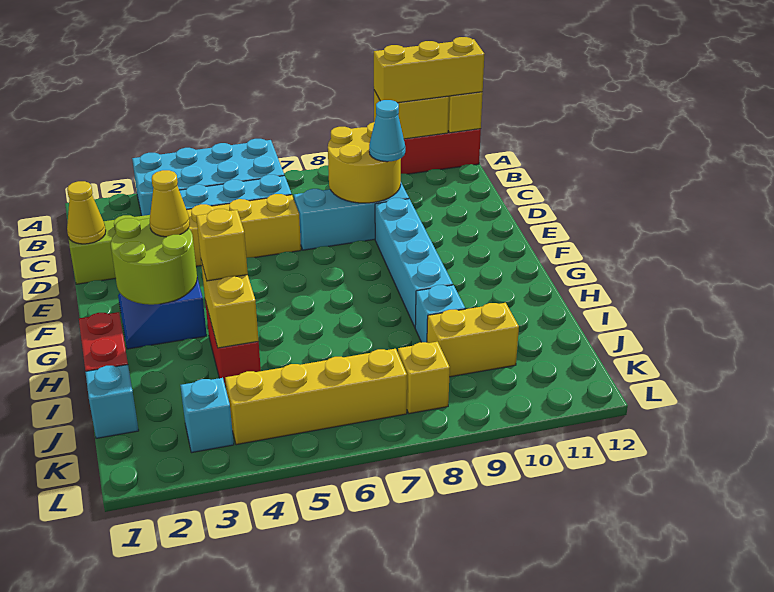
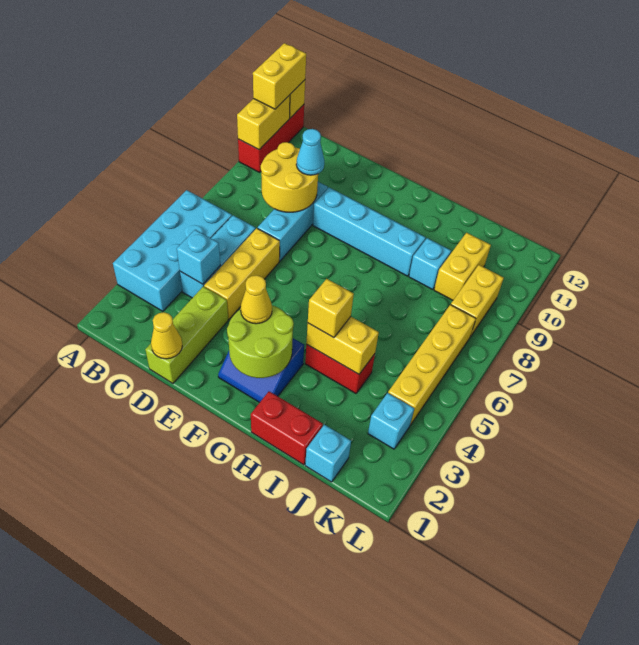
yellow 1x3 brick [374,37,484,103] -> yellow 1x2 brick [253,43,306,109]
none -> cyan 1x1 brick [177,230,220,284]
yellow 1x1 brick [398,342,450,414] -> yellow 1x2 brick [451,265,504,337]

